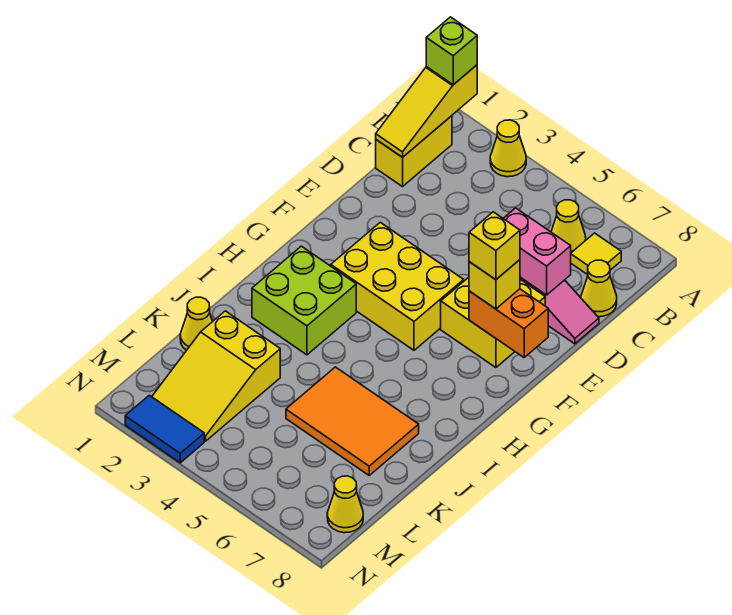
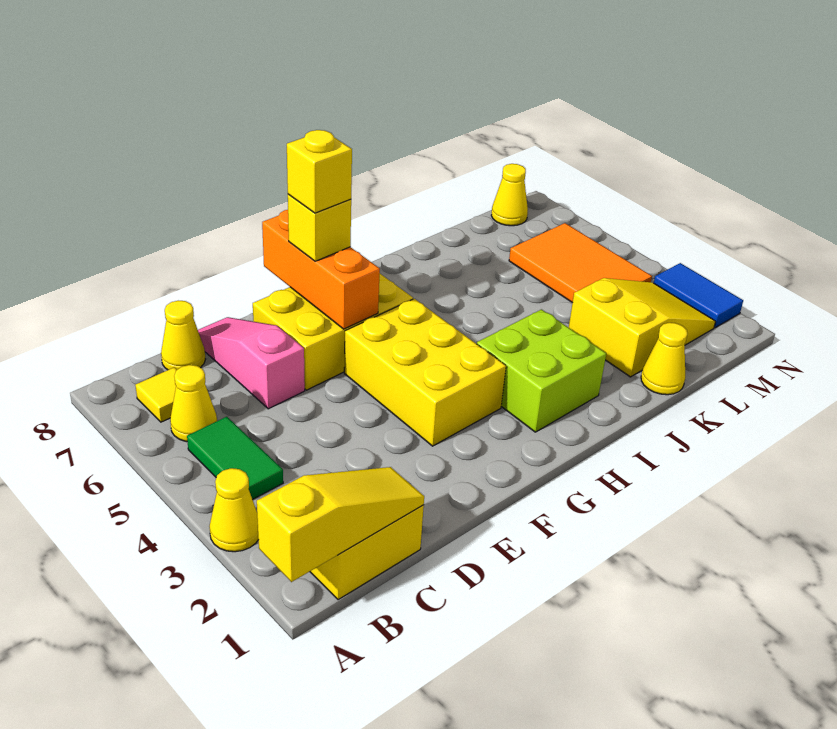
lime 1x1 brick [426,17,477,85] -> none
none -> green 1x2 tile [187,417,283,499]
pink 1x2 brick [503,208,571,295] -> none
yellow 2x2 brick [441,277,545,368] -> yellow 2x3 brick [253,273,413,390]
orange 1x2 brick [469,289,548,357] -> orange 1x3 brick [262,210,380,329]
orange 2x3 tile [286,367,419,475] -> orange 2x3 tile moved to [509,223,652,303]

